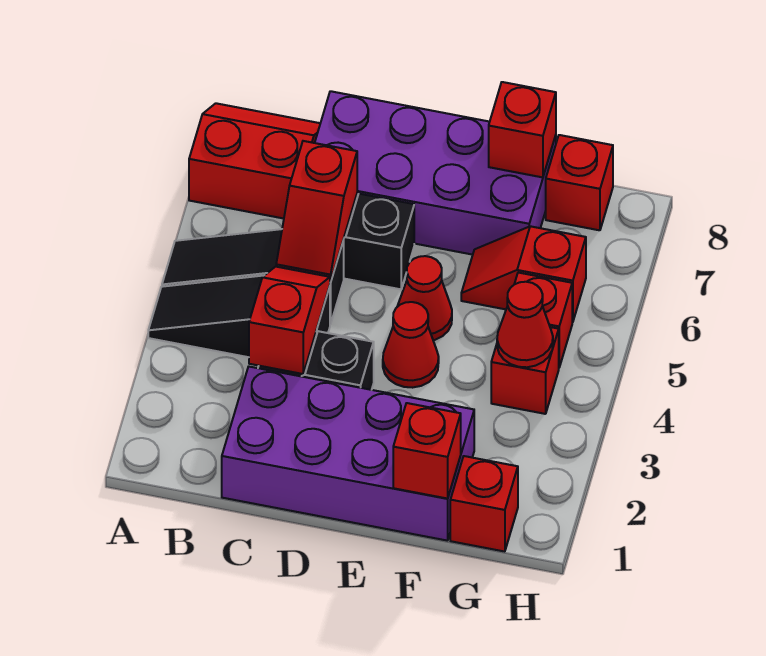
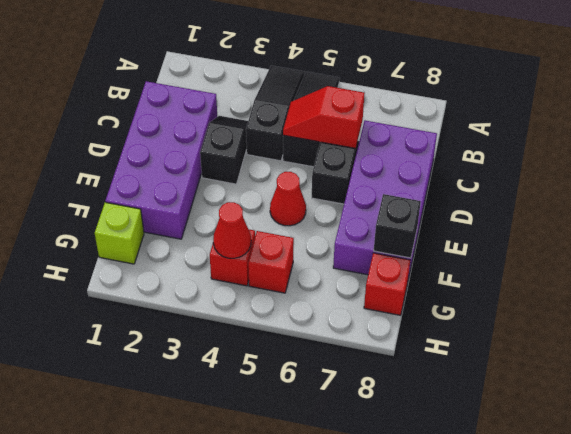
red 2x2 slope [189,103,320,219] -> none
red 1x2 slope [249,267,330,374] -> none
red 1x1 cone [383,302,439,388] -> none
red 1x1 brick [393,403,461,499] -> none
red 1x2 slope [461,226,586,322] -> none
red 1x1 brick [489,82,556,177] -> black 1x1 brick [374,194,421,258]
red 1x1 brick [450,456,518,552] -> lime 1x1 brick [95,202,144,264]

